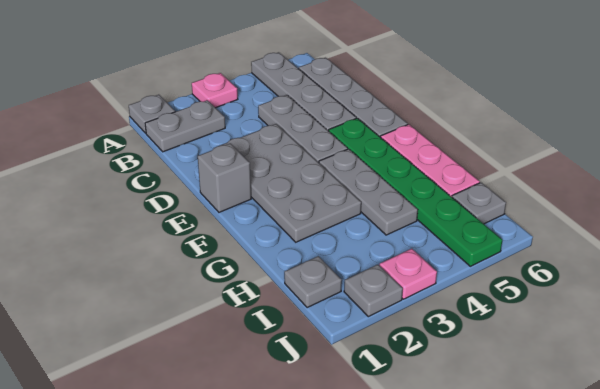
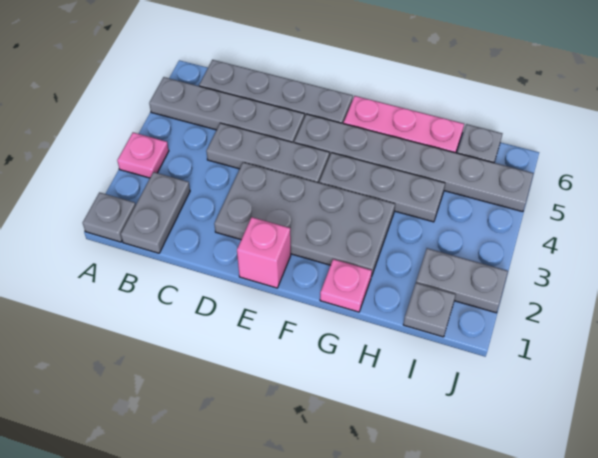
grey 1x1 brick [198,143,251,212] -> pink 1x1 brick [237,217,291,288]
green 1x6 plate [329,118,502,266] -> grey 1x6 plate [294,114,534,212]
grey 1x1 plate [344,265,403,317] -> grey 1x2 plate [416,248,508,313]
pink 1x1 plate [379,249,437,299] -> pink 1x1 plate moved to [320,259,372,312]

